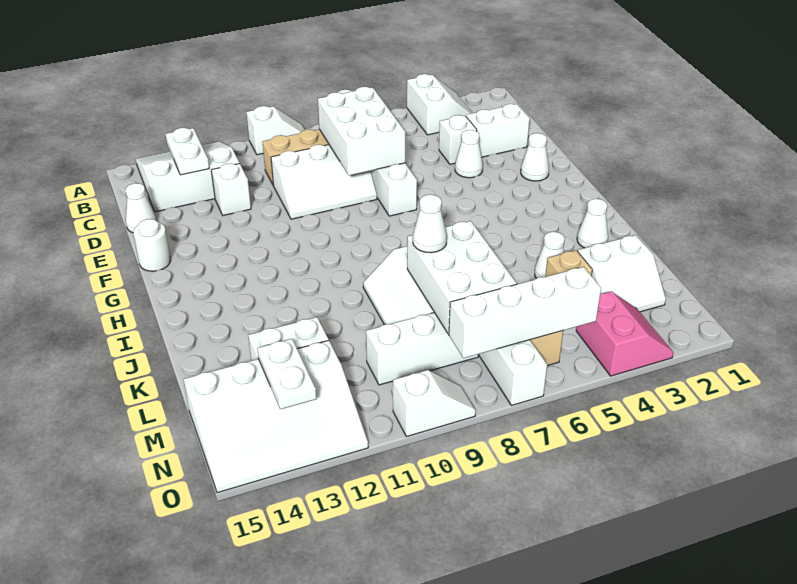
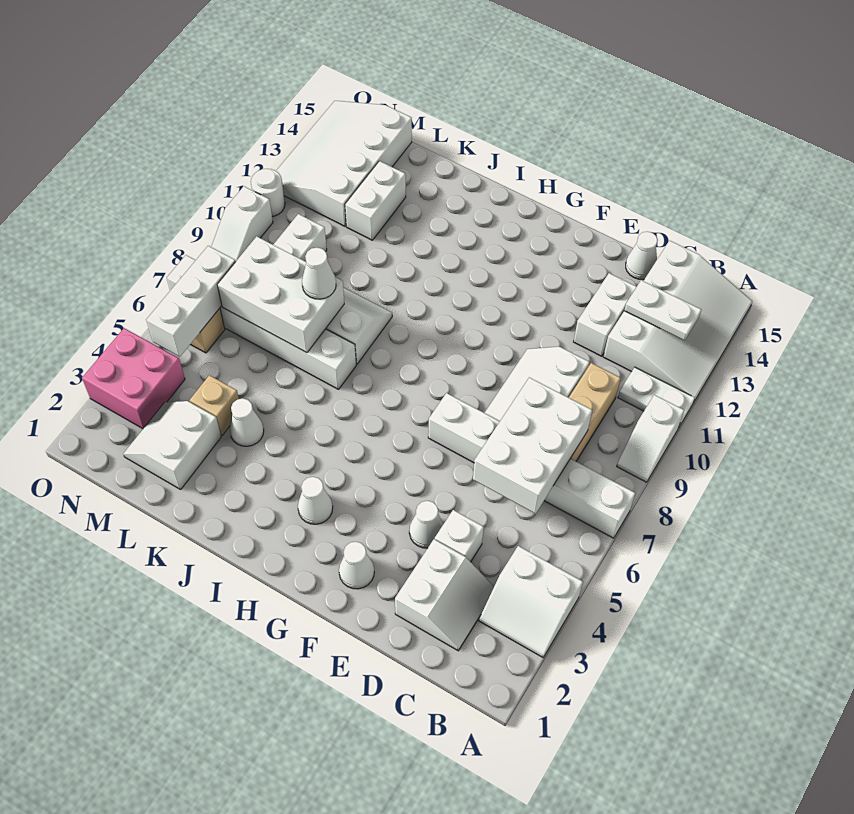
white 3x3 slope [136,142,240,212] -> white 3x4 slope [603,240,752,401]
white 2x3 brick [318,87,405,175] -> white 2x3 brick turned to [473,377,592,514]
white 1x1 brick [211,164,251,215] -> white 1x2 brick [574,273,637,356]
white 1x1 round brick [133,219,171,271] -> white 1x1 round brick moved to [251,169,285,217]
white 1x1 cone [577,199,608,248] -> white 1x1 cone moved to [298,477,333,524]
white 1x2 plate [257,339,316,409] -> white 1x2 plate moved to [618,367,695,427]
pink 2x2 slope [576,291,673,376] -> pink 2x2 brick [82,328,185,429]
white 1x4 brick [449,267,601,358] -> white 1x3 brick [146,246,236,357]

